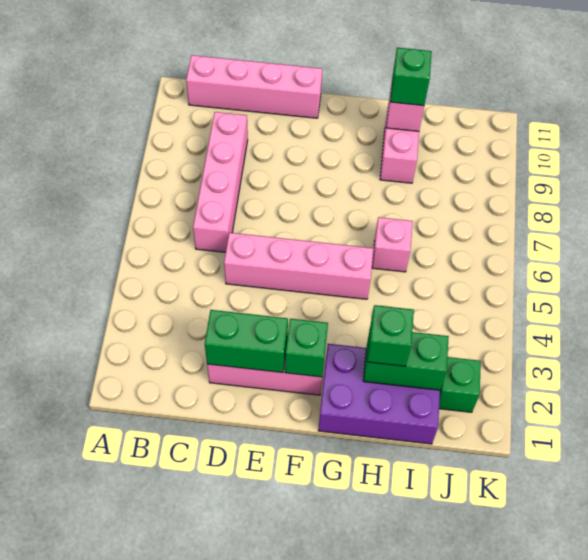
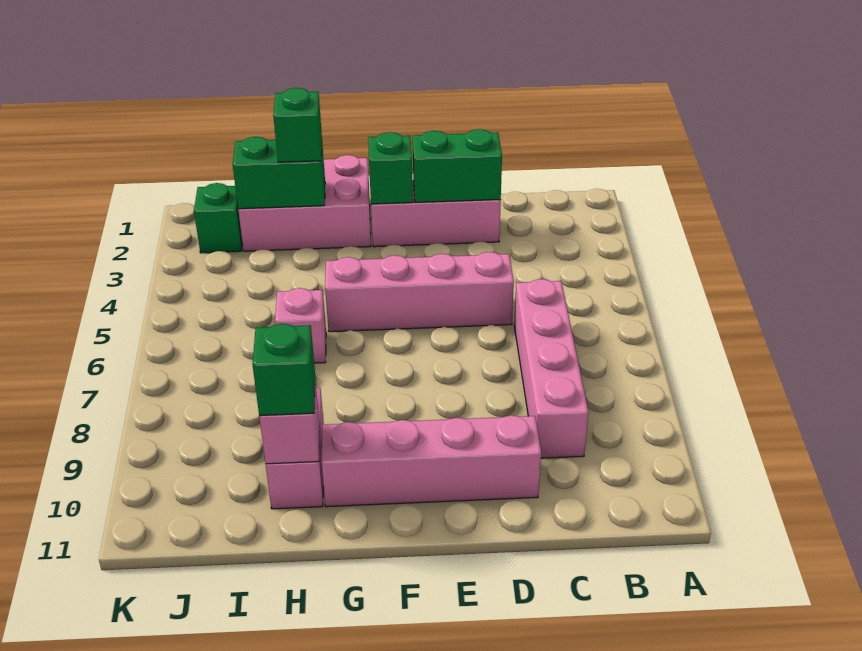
pink 1x4 brick [186,55,322,118] -> pink 1x4 brick moved to [322,415,541,507]
purple 2x3 brick [318,344,440,444] -> pink 2x3 brick [238,155,371,251]

